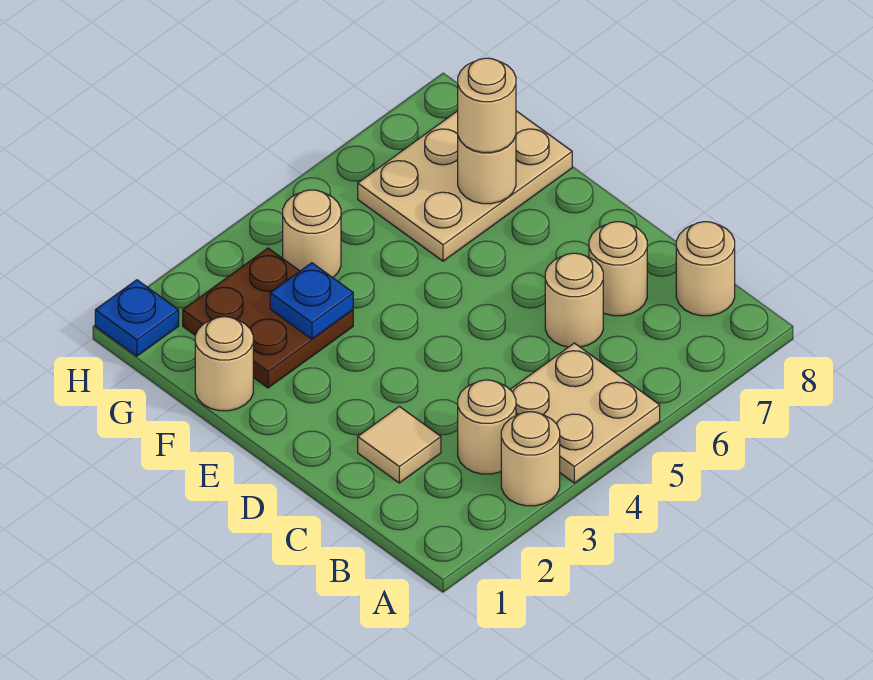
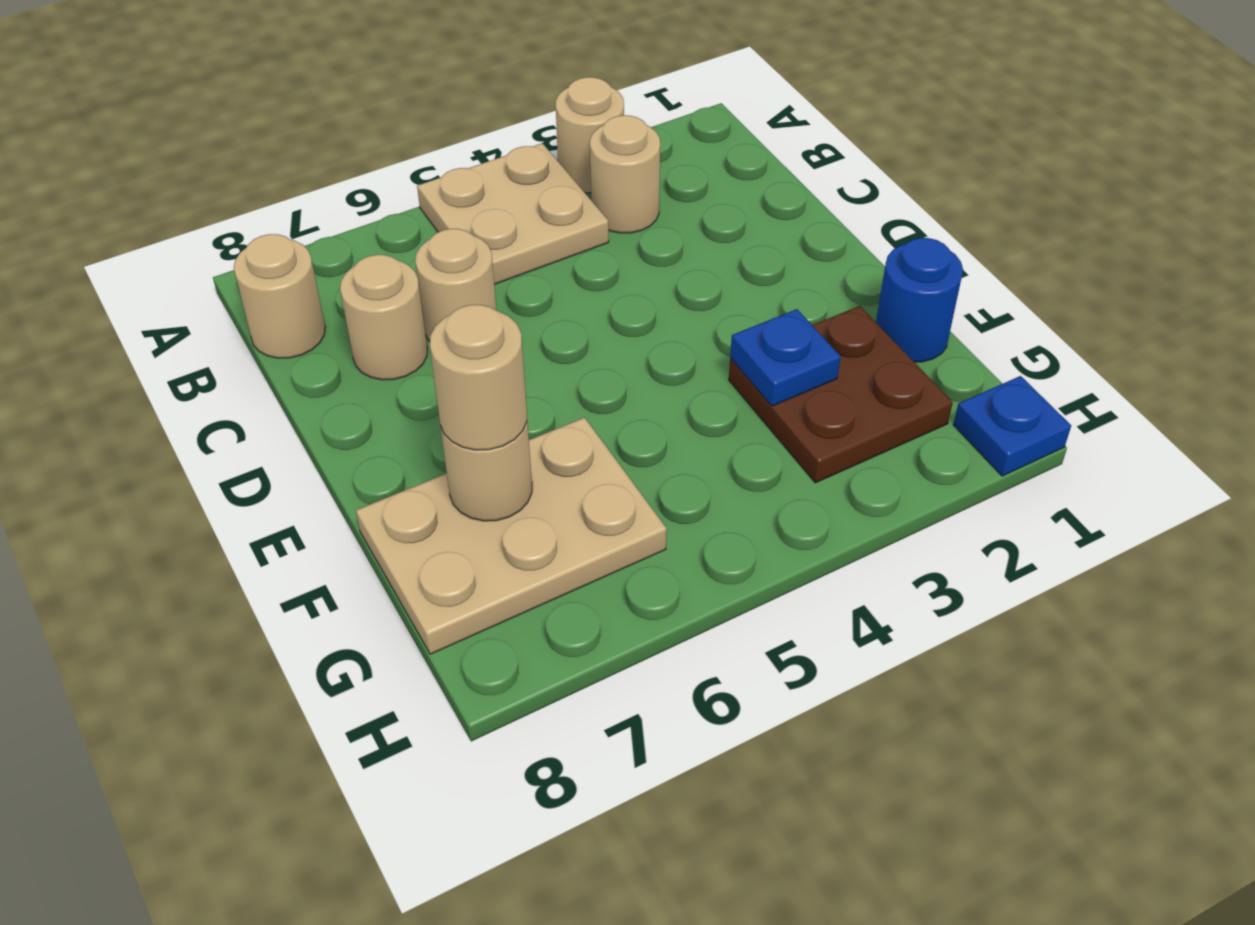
tan 1x1 tile [358,406,441,483] -> none
tan 1x1 round brick [195,317,253,411] -> blue 1x1 round brick [876,238,963,362]
tan 1x1 round brick [283,190,341,278] -> none

